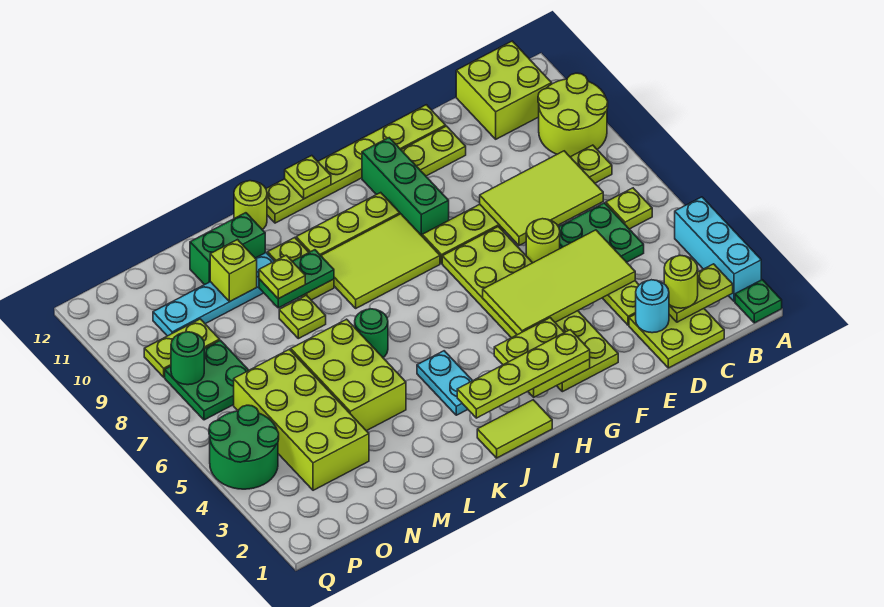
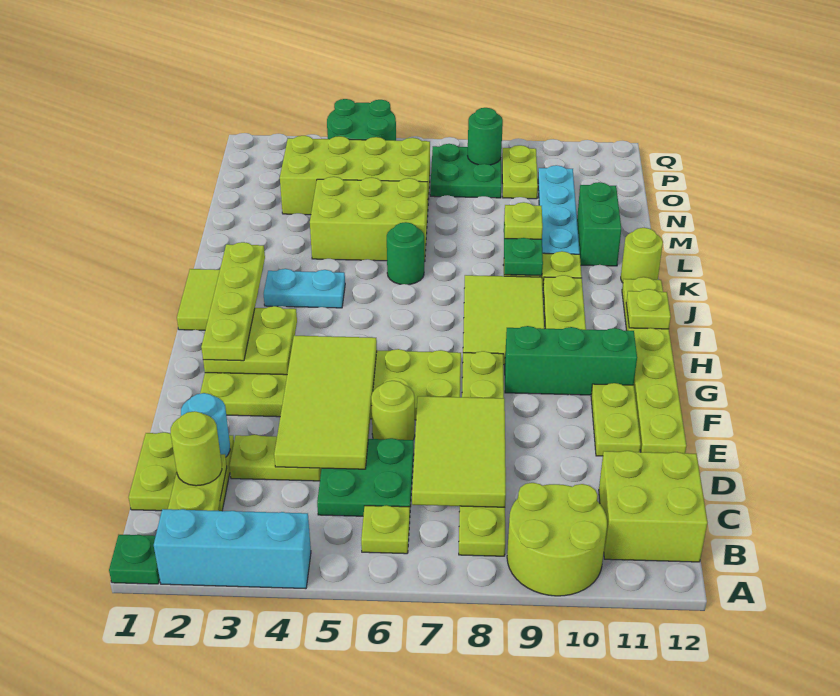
lime 1x1 plate [279,295,326,339] -> none
lime 1x1 brick [210,240,257,302] -> none

